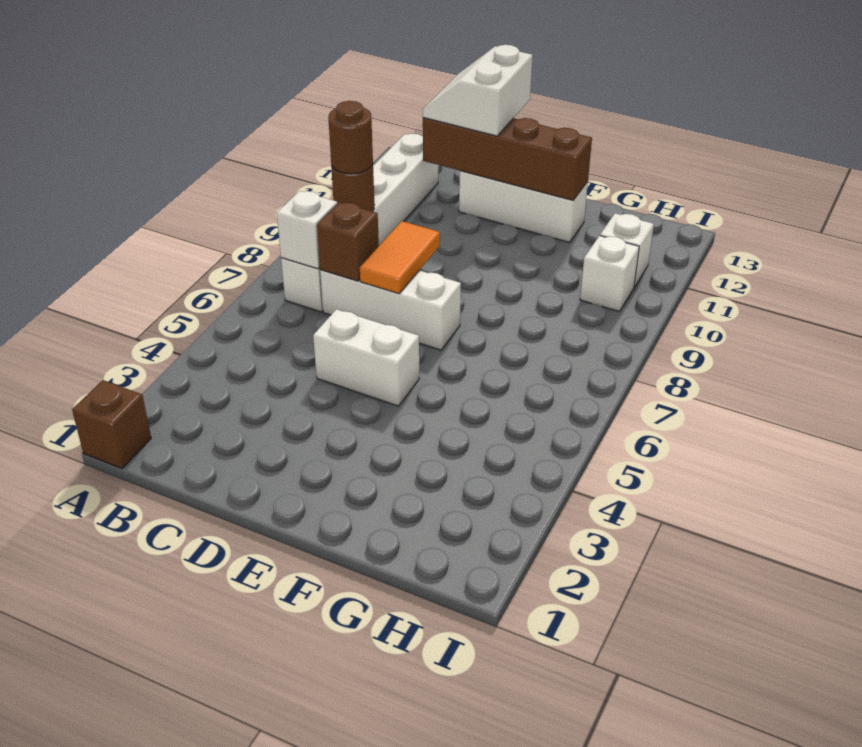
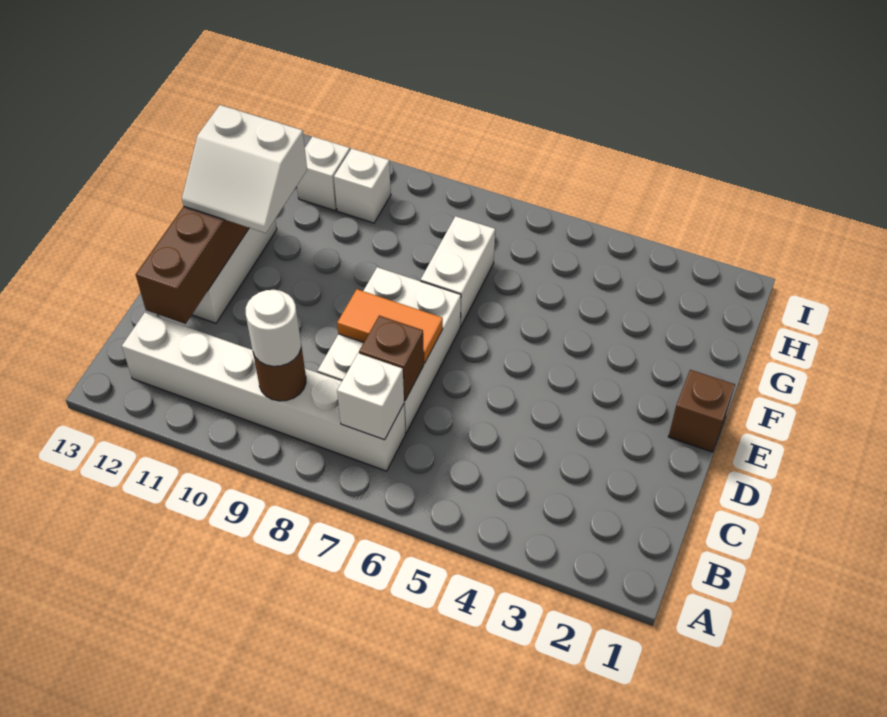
brown 1x1 brick [72,380,151,468] -> brown 1x1 brick moved to [669,370,735,452]
brown 1x1 round brick [328,101,373,174] -> white 1x1 round brick [246,290,301,366]
white 1x3 brick [320,270,461,350] -> white 2x3 brick [318,267,461,433]
white 2x2 slope [423,45,533,136] -> white 2x2 slope moved to [182,105,307,233]
white 1x2 brick [313,309,419,406] -> white 1x2 brick moved to [421,216,495,326]

